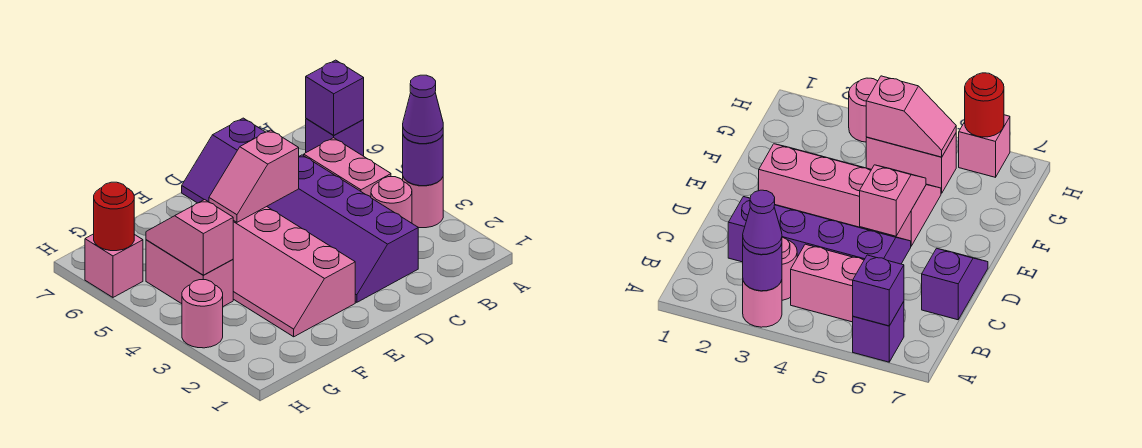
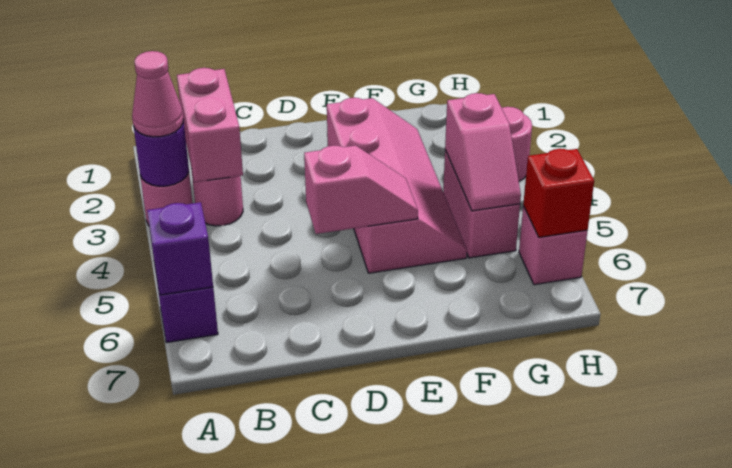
purple 1x1 cone [403,75,443,144] -> pink 1x1 cone [132,51,183,137]
pink 1x2 brick [304,138,391,197] -> pink 1x2 brick moved to [177,68,243,182]
purple 2x4 slope [267,155,418,302] -> none
purple 1x2 slope [182,118,265,203] -> none
red 1x1 round brick [94,182,134,251] -> red 1x1 brick [523,149,594,237]

